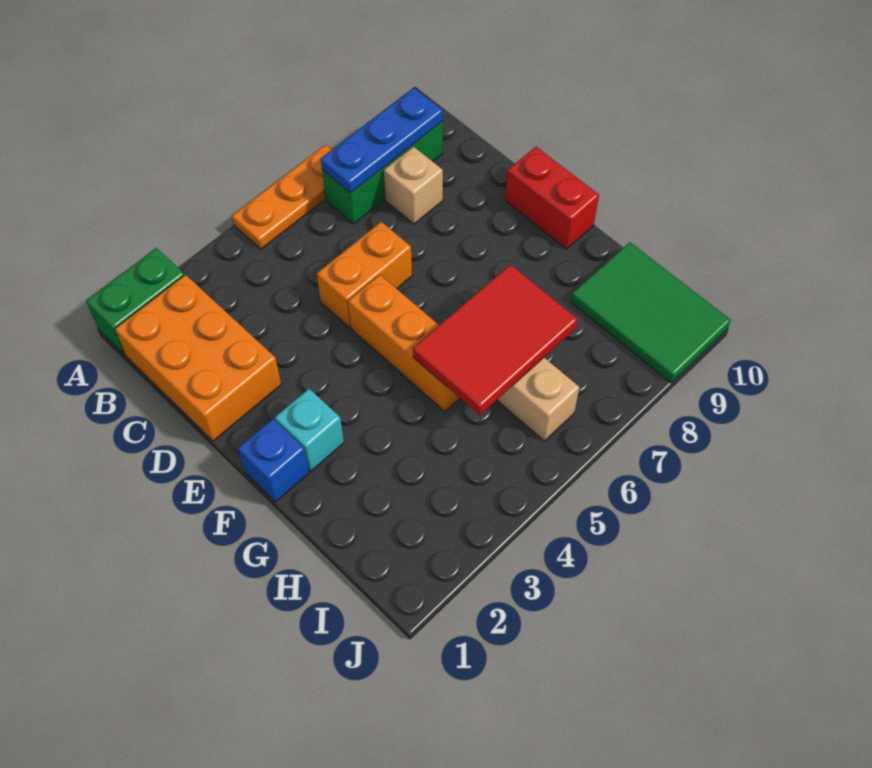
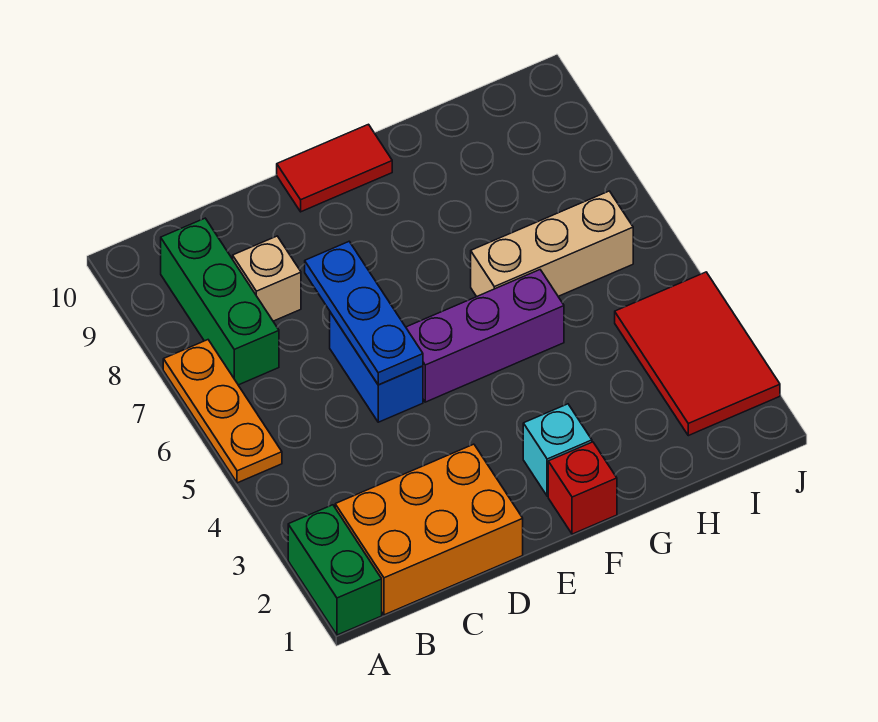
blue 1x3 plate [321,88,443,193] -> blue 1x3 plate moved to [305,242,423,385]
orange 1x2 brick [317,222,412,327] -> blue 1x2 brick [330,312,423,422]
orange 1x3 brick [348,275,460,412] -> purple 1x3 brick [406,270,564,402]
red 1x2 brick [505,147,599,249] -> red 1x2 tile [277,124,392,212]
blue 1x1 brick [238,419,309,502] -> red 1x1 brick [548,442,617,534]
red 2x3 tile [413,264,578,415] -> red 2x3 tile moved to [615,272,780,436]
green 2x3 tile [571,242,731,383] -> none

